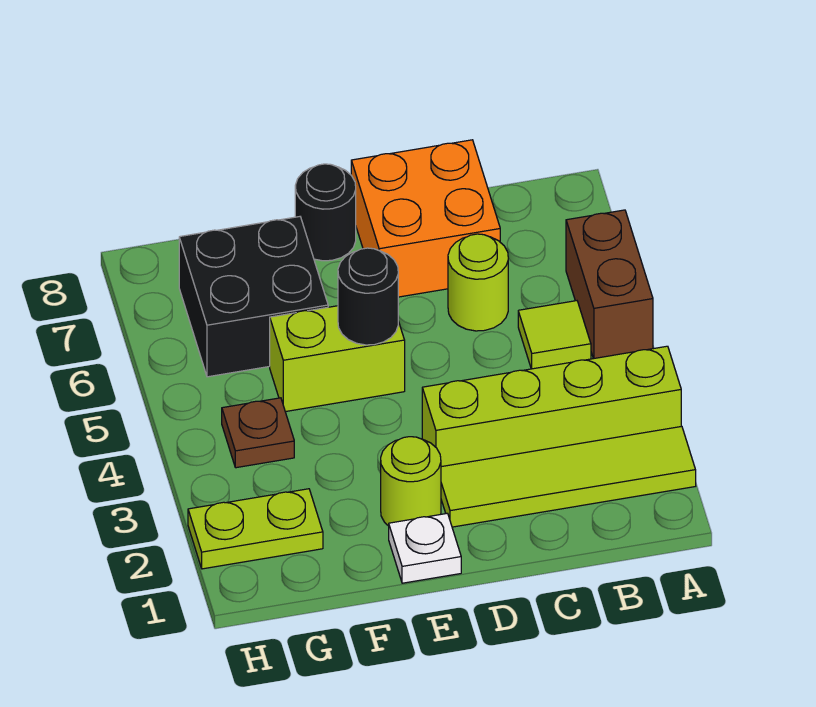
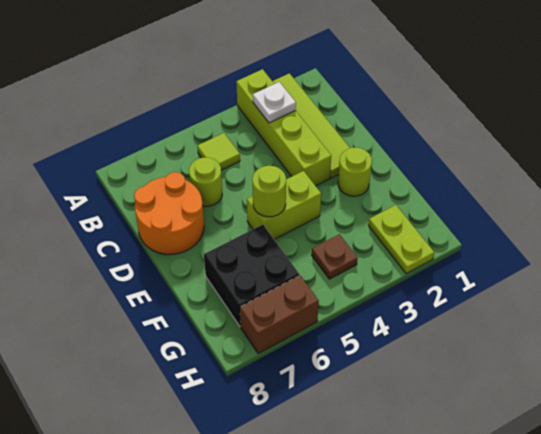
brown 1x2 brick [566,210,653,359] -> brown 1x2 brick moved to [240,276,319,354]
orange 2x2 brick [351,140,500,297] -> orange 2x2 round brick [134,172,204,254]
white 1x1 plate [389,513,461,583] -> white 1x1 plate moved to [253,82,296,123]
lime 1x2 brick [270,306,405,412] -> lime 1x2 brick turned to [247,171,321,239]
black 1x1 round brick [338,248,398,345] -> lime 1x1 round brick [252,166,286,217]
black 1x1 round brick [295,164,356,261] -> none

